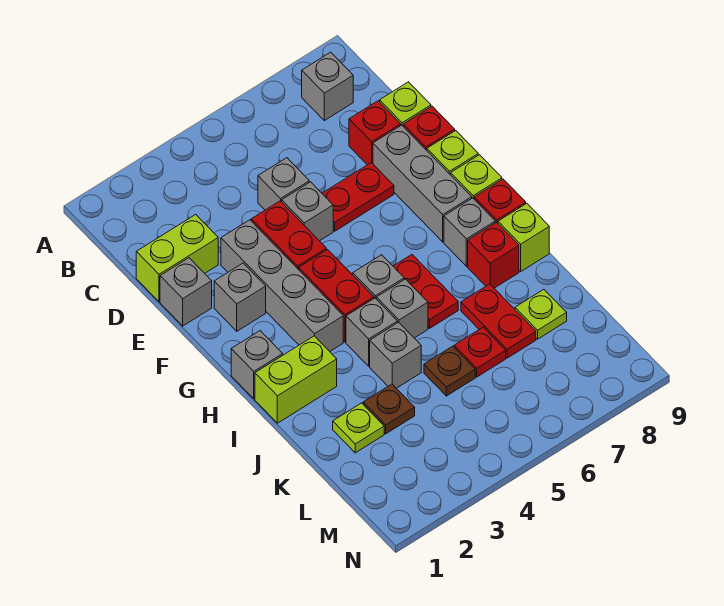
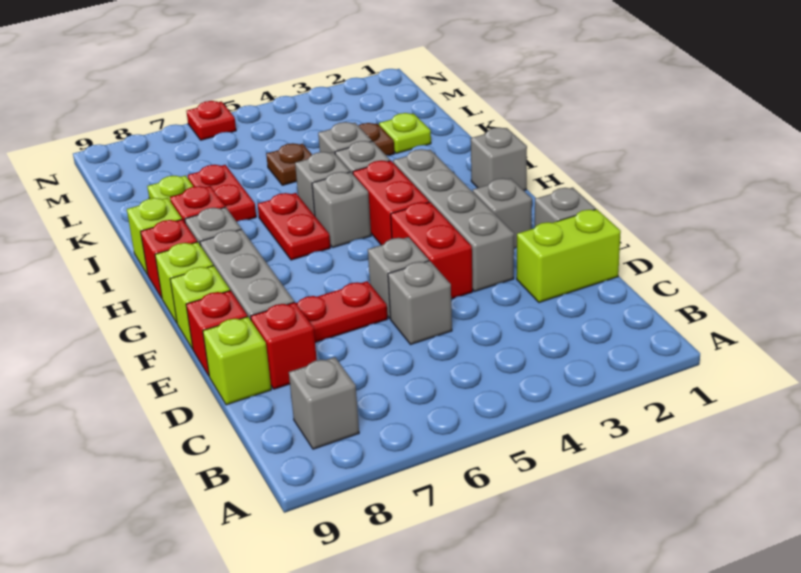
lime 1x2 brick [255,336,337,423] -> none
red 1x1 plate [454,327,506,377] -> red 1x1 plate moved to [186,101,236,140]

